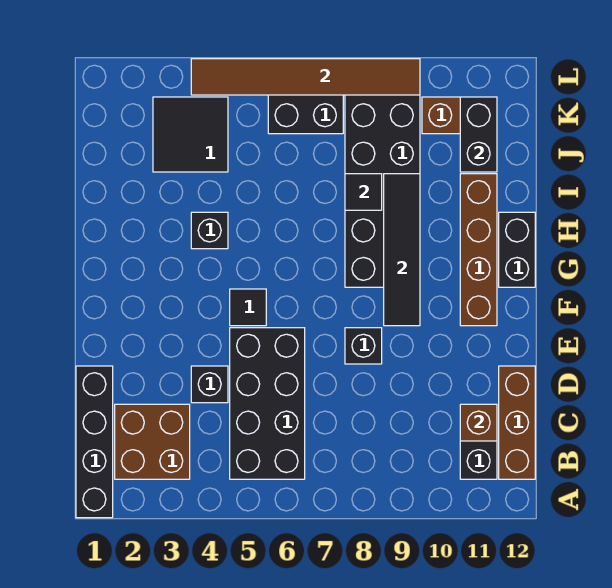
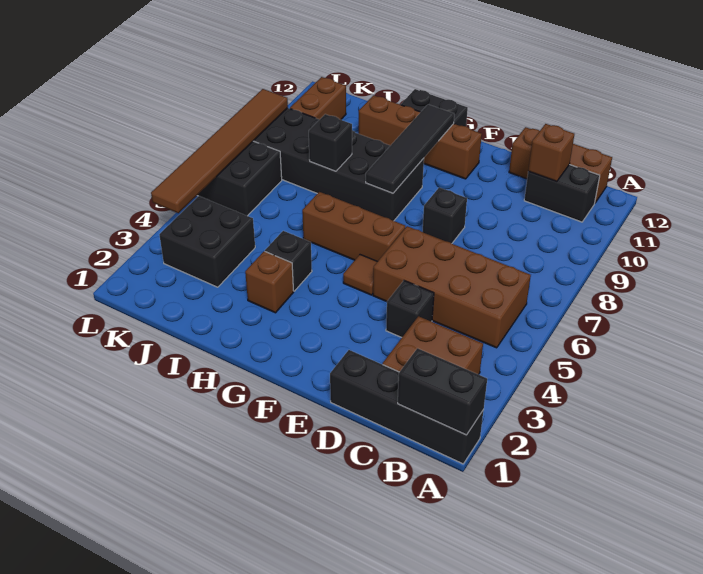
black 2x4 brick [230,328,305,479] -> brown 2x4 brick [373,226,531,348]
black 1x1 tile [230,289,266,326] -> brown 1x1 tile [343,255,378,295]
none -> brown 1x3 brick [302,192,405,261]
black 1x4 tile [384,174,420,326] -> black 1x4 tile turned to [366,104,454,193]
none -> brown 1x1 brick [245,251,294,313]
black 1x1 tile [345,174,382,210] -> black 1x1 brick [309,114,352,171]
black 2x2 tile [153,97,228,172] -> black 2x2 brick [159,196,255,287]
black 1x2 brick [460,97,497,172] -> black 1x2 brick moved to [398,348,487,435]

